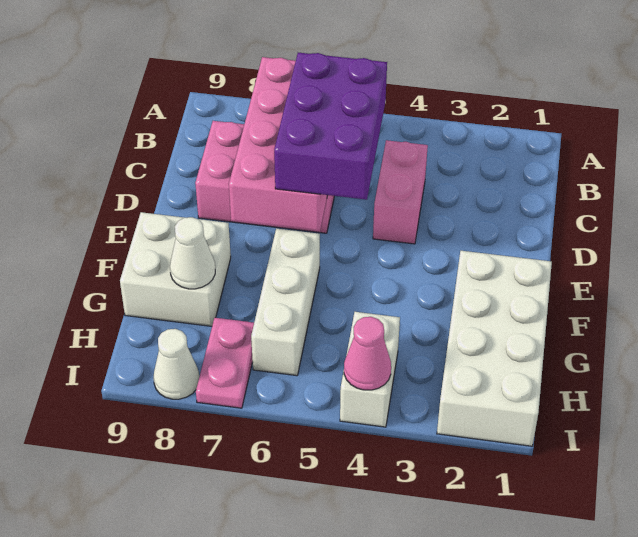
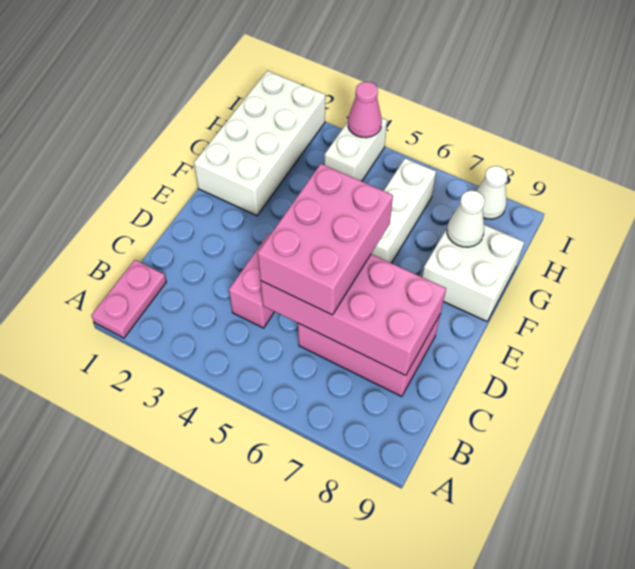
pink 2x4 brick [229,57,327,232] -> pink 2x4 brick turned to [261,254,446,375]
purple 2x3 brick [274,53,387,200] -> pink 2x3 brick [258,164,393,315]
pink 1x2 plate [196,318,254,408] -> pink 1x2 plate moved to [91,260,166,338]

